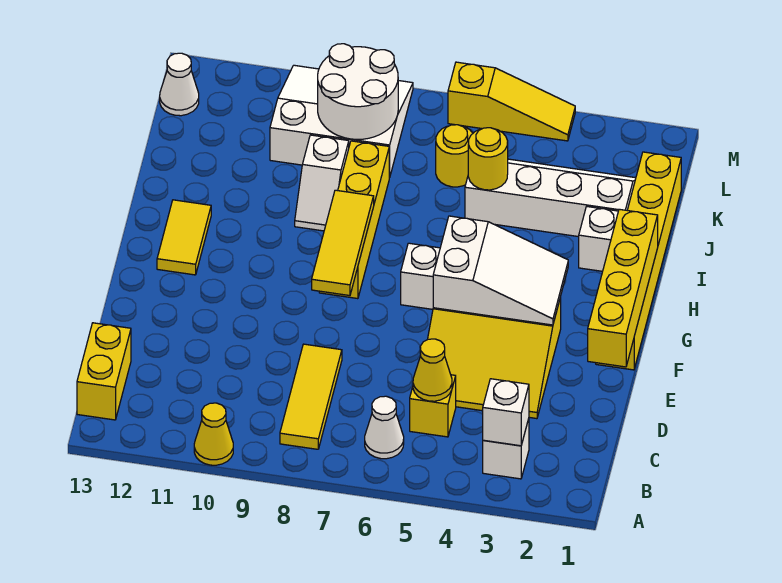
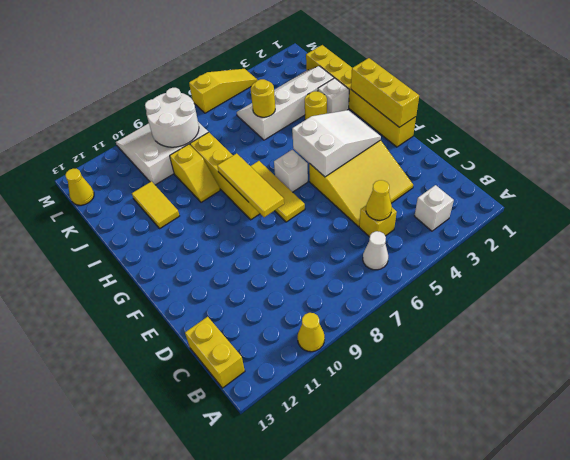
white 1x1 brick [483,379,529,446] -> none
yellow 1x3 tile [280,344,342,449] -> yellow 1x3 tile moved to [251,161,305,222]
yellow 1x4 brick [588,209,658,367] -> yellow 1x3 brick [351,58,419,127]
yellow 1x2 tile [157,200,211,275] -> yellow 1x2 tile moved to [132,181,179,228]
white 1x2 slope [295,135,349,231] -> yellow 1x2 slope [170,144,220,202]
yellow 1x1 round brick [436,125,473,187] -> yellow 1x1 round brick moved to [305,91,327,120]
white 1x1 cone [160,53,199,116] -> yellow 1x1 cone [65,169,94,205]

